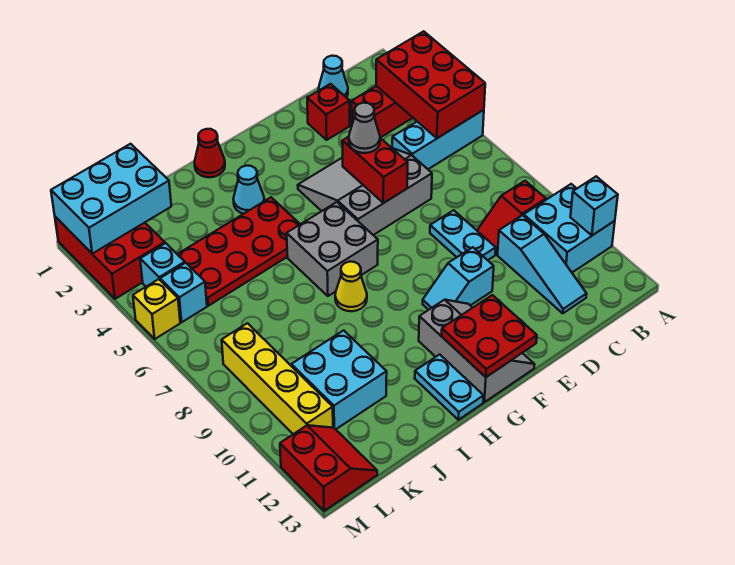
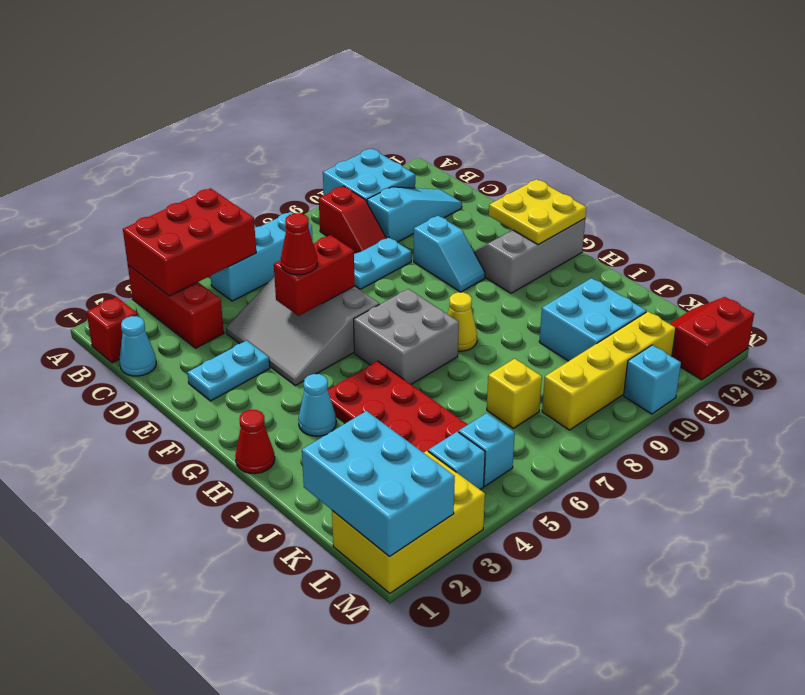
cyan 1x3 brick [392,110,484,169] -> cyan 1x3 brick turned to [211,212,313,301]
cyan 1x1 brick [570,176,618,235] -> cyan 1x1 brick moved to [624,345,681,414]
red 1x1 brick [307,84,350,140] -> red 1x1 brick moved to [87,297,137,363]
grey 1x1 cone [349,103,380,153] -> red 1x1 cone [281,213,317,275]
red 2x2 plate [442,295,537,377] -> yellow 2x2 plate [489,179,586,245]
cyan 1x2 plate [415,354,484,420] -> cyan 1x2 plate moved to [187,340,270,401]
red 2x3 brick [55,217,165,299] -> yellow 2x3 brick [332,451,485,593]
yellow 1x1 brick [133,279,180,339] -> yellow 1x1 brick moved to [487,359,542,428]

